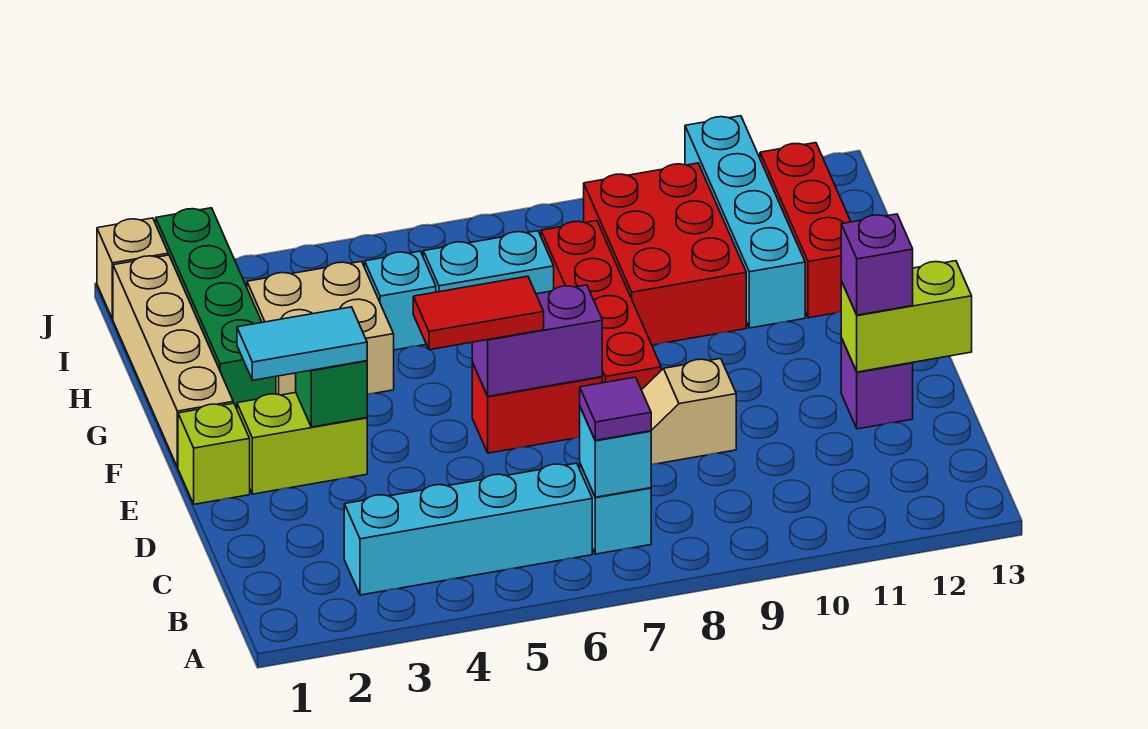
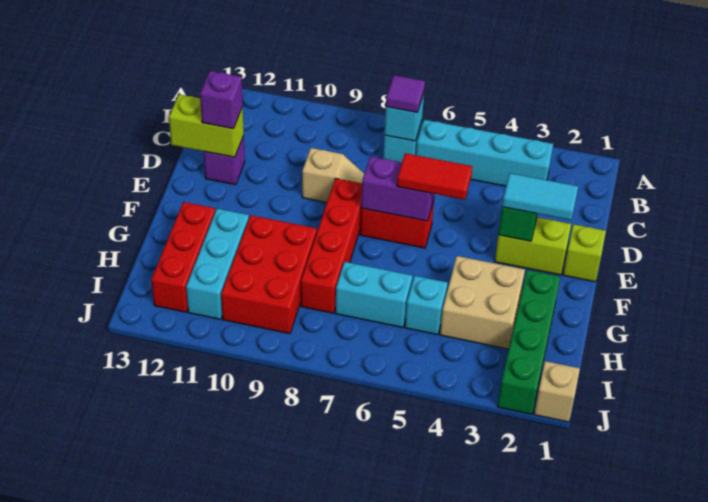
tan 1x4 brick [113,255,233,467] -> none
cyan 1x4 brick [685,116,805,328] -> cyan 1x3 brick [186,209,249,319]

